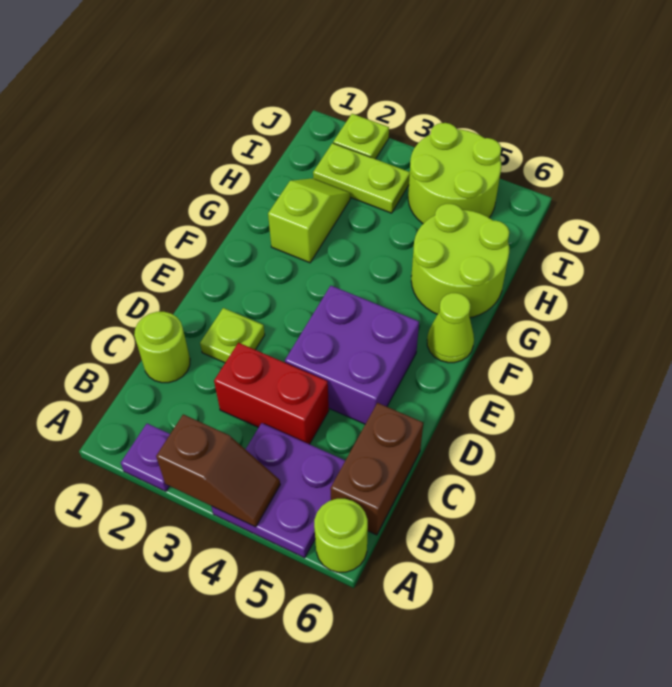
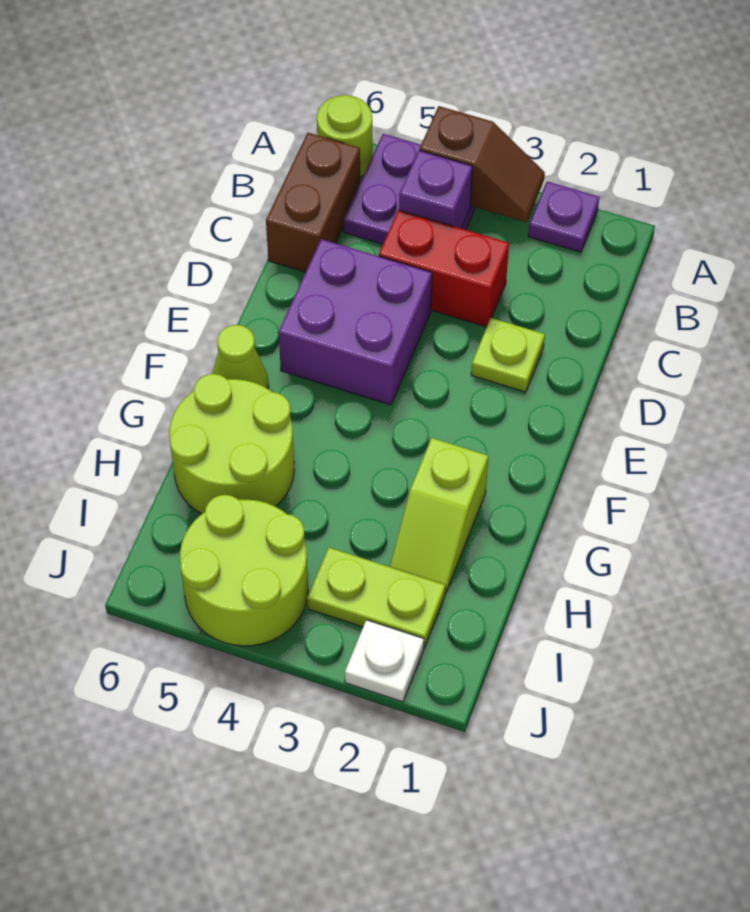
brown 1x2 slope [156,414,280,527] -> brown 1x2 slope turned to [420,106,545,222]
none -> purple 1x1 brick [399,150,472,228]
lime 1x1 round brick [134,312,190,383] -> none
lime 1x1 plate [333,114,389,159] -> white 1x1 plate [345,620,424,702]

